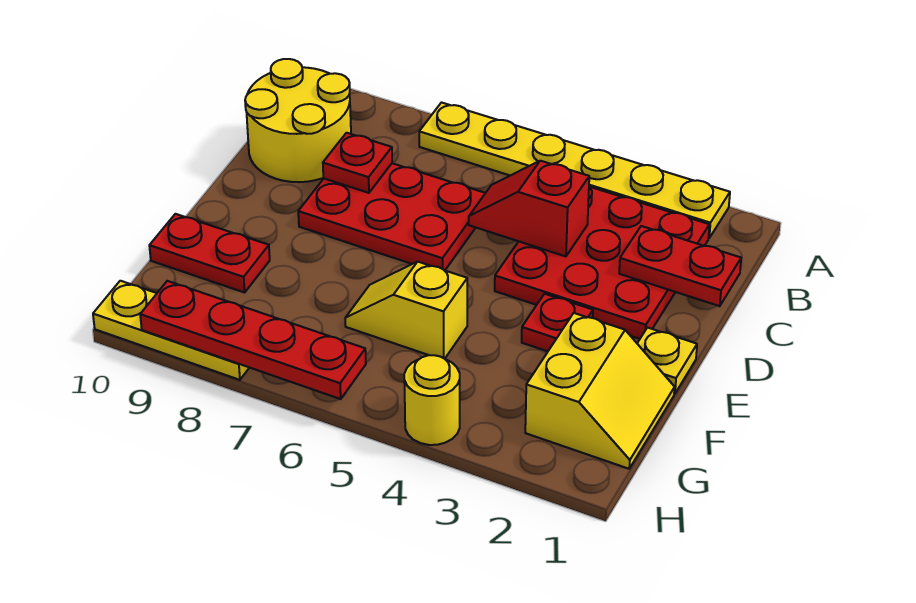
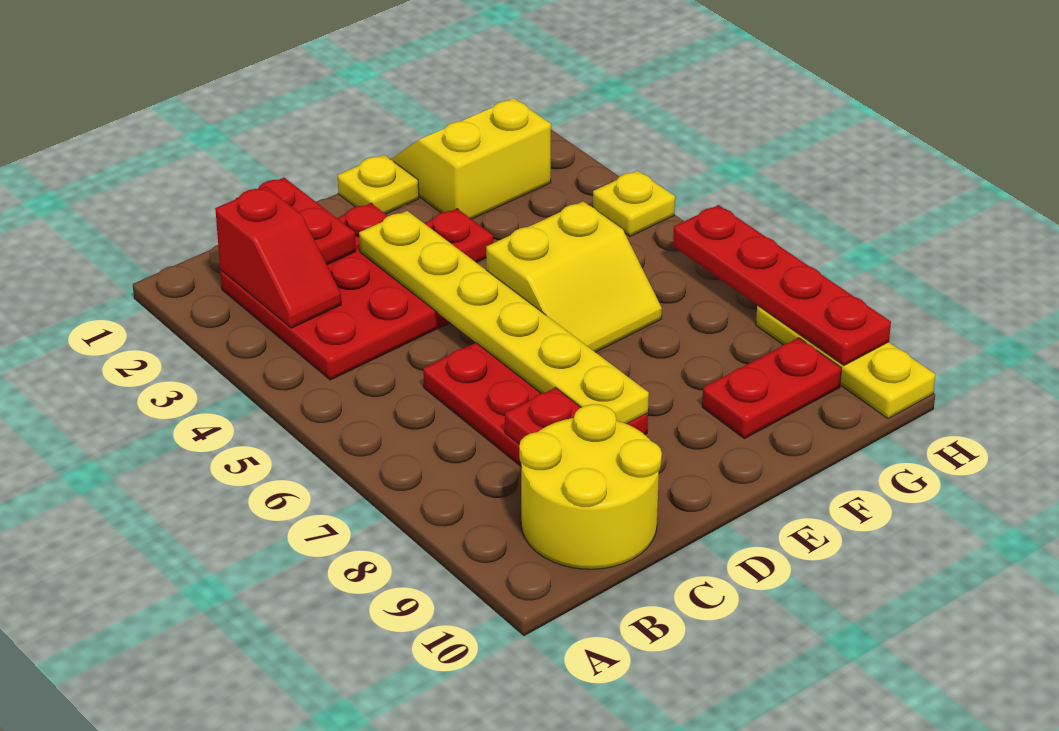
yellow 1x6 plate [419,103,730,238] -> yellow 1x6 plate moved to [359,211,649,424]
red 1x2 slope [469,161,589,256] -> red 1x2 slope moved to [215,186,341,328]
yellow 1x2 slope [345,262,467,359] -> yellow 2x2 slope [486,202,662,352]
red 1x2 plate [149,214,270,292] -> red 1x2 plate turned to [702,338,841,439]
yellow 1x1 round brick [404,355,460,445] -> yellow 1x1 plate [593,170,675,236]

